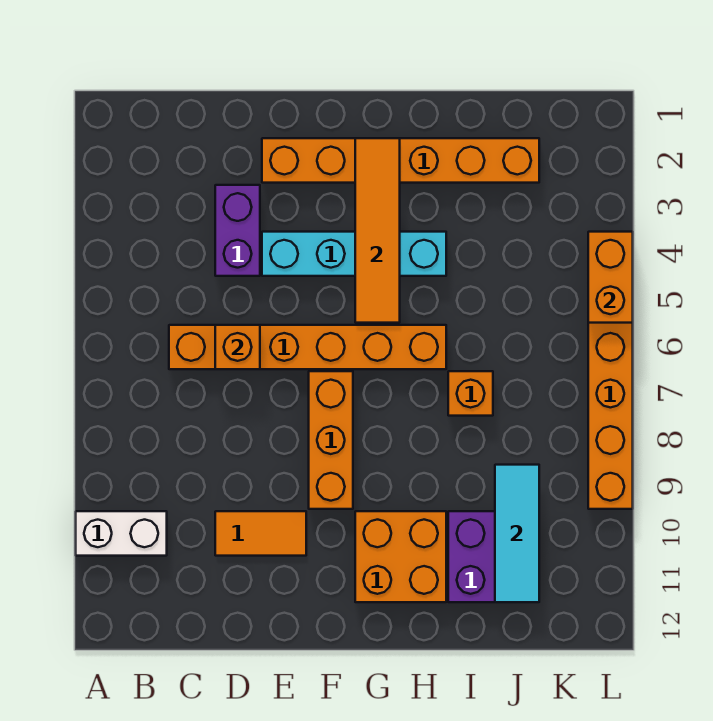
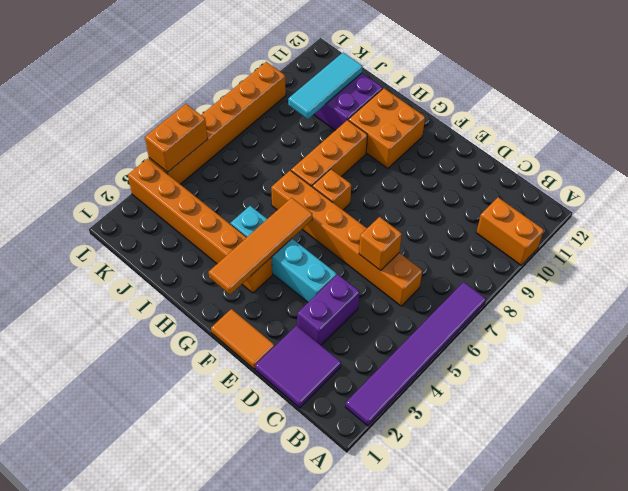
none -> purple 1x6 tile [345,282,486,426]
white 1x2 brick [76,511,167,556] -> orange 1x2 brick [476,198,544,265]
none -> purple 2x2 tile [255,326,341,408]
orange 1x2 tile [215,511,306,556] -> orange 1x2 tile moved to [211,309,274,369]
orange 1x6 brick [262,138,539,183] -> orange 1x6 brick moved to [128,159,272,293]
orange 1x3 brick [309,371,353,509] -> orange 1x3 brick moved to [291,120,367,186]
orange 1x1 brick [448,371,493,416] -> orange 1x1 brick moved to [312,169,351,210]

